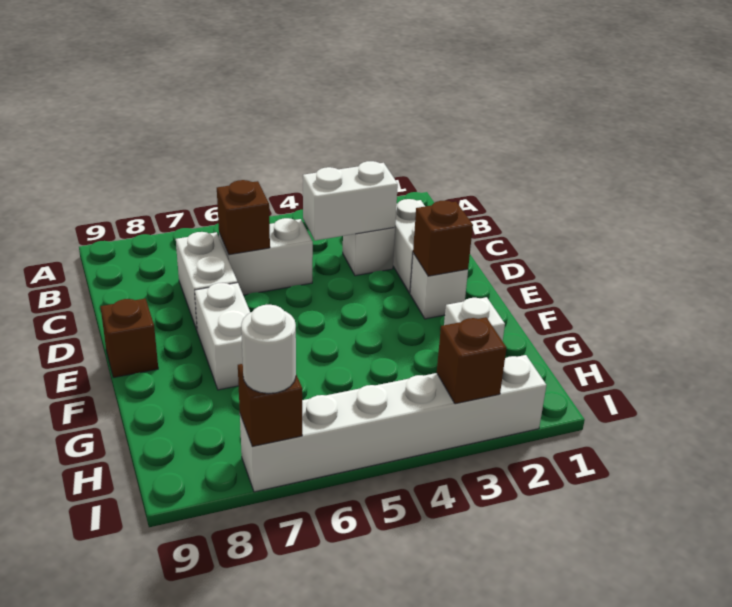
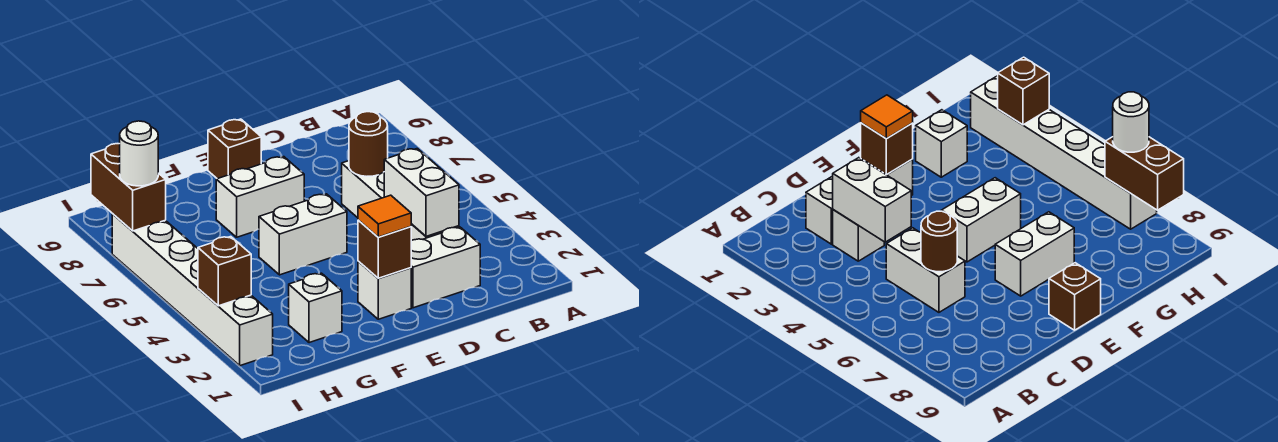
brown 1x1 brick [217,180,270,255] -> brown 1x1 round brick [349,112,388,176]
white 1x2 brick [176,232,237,330] -> white 1x2 brick moved to [259,194,347,275]
none -> orange 1x1 tile [358,195,411,237]
brown 1x1 brick [238,364,302,446] -> brown 1x2 brick [91,144,166,231]

